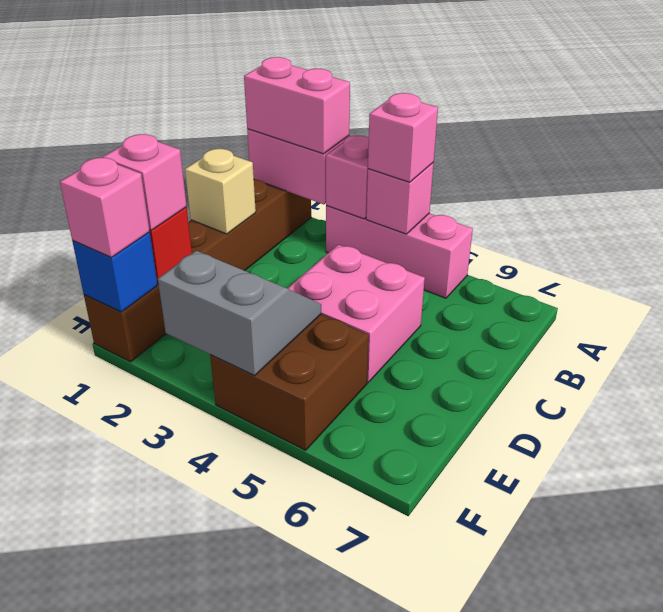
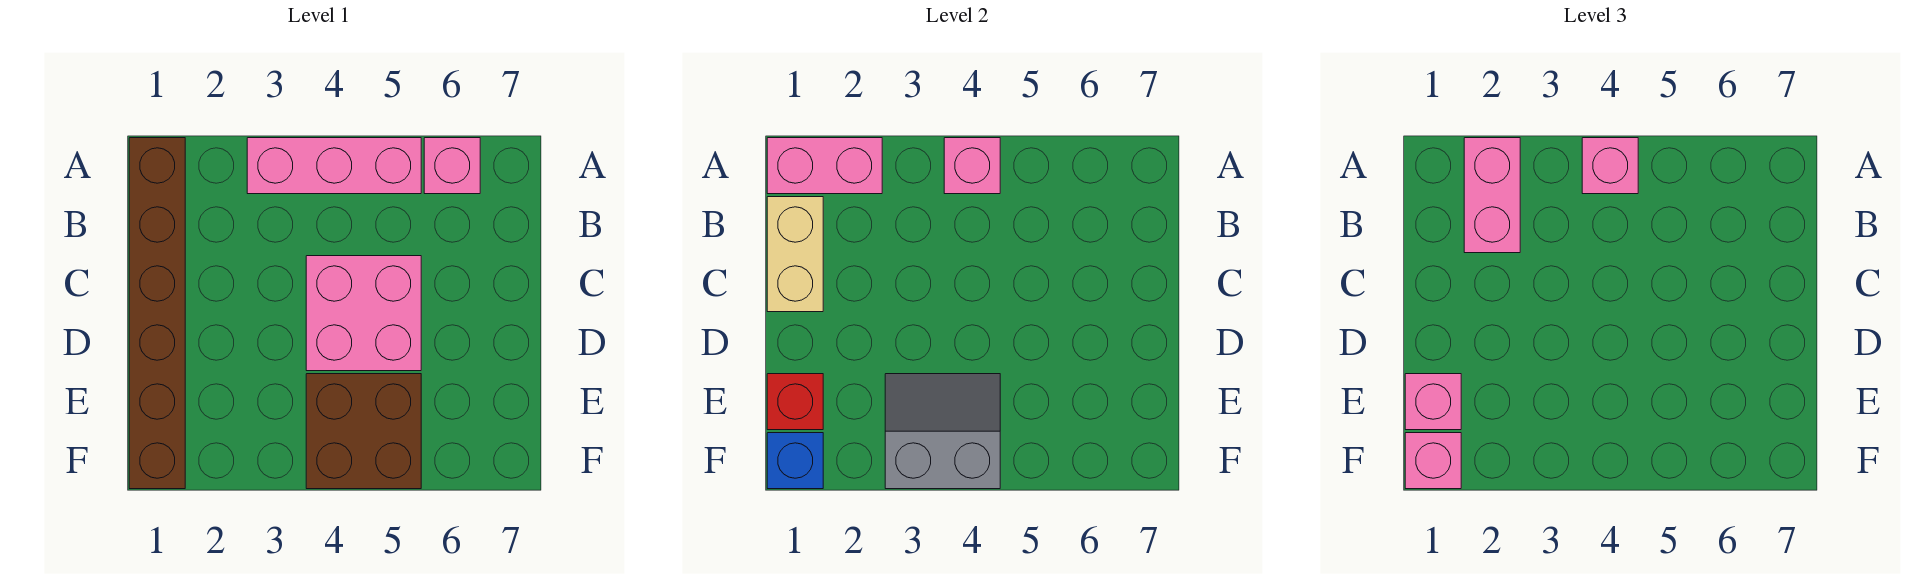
pink 1x2 brick [244,57,350,154] -> pink 1x2 brick turned to [1464,138,1520,253]
pink 1x1 brick [326,136,369,219] -> pink 1x1 brick moved to [424,138,480,194]
tan 1x1 brick [185,149,256,234] -> tan 1x2 brick [767,197,823,312]

